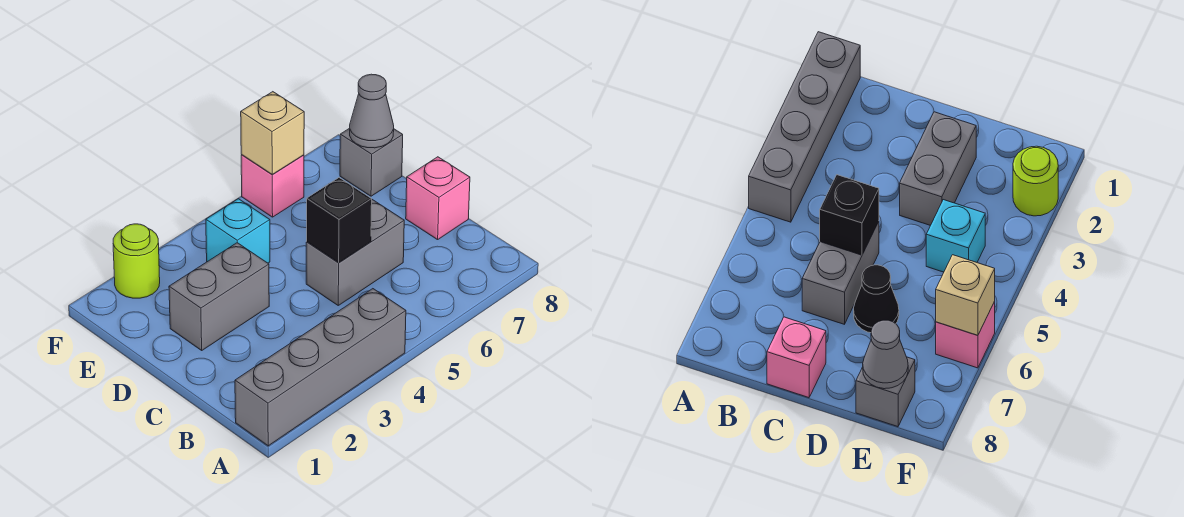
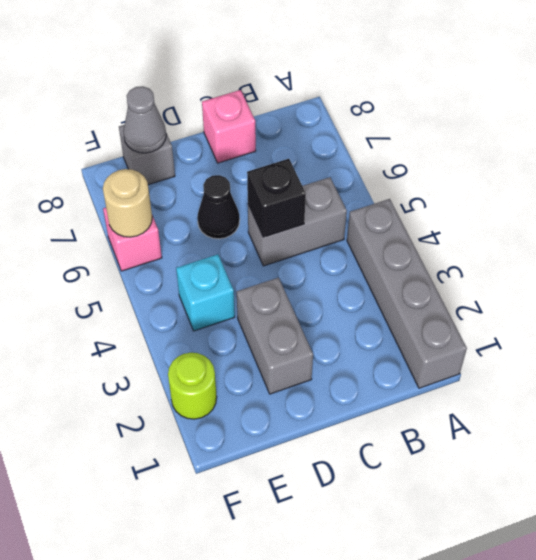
grey 1x2 brick [306,200,404,305] -> grey 1x2 brick turned to [248,177,347,266]
tan 1x1 brick [241,92,304,175] -> tan 1x1 round brick [103,169,152,237]

